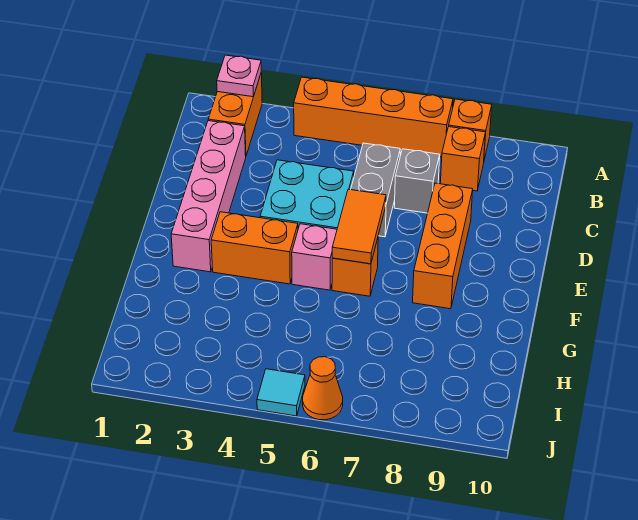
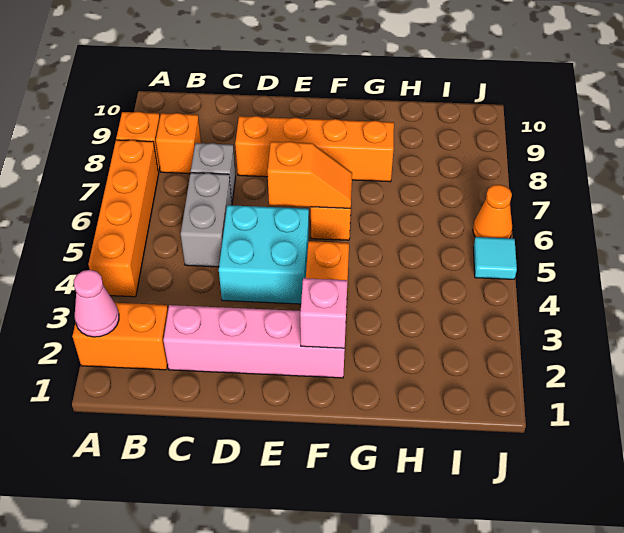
pink 1x1 plate [217,55,261,97] -> pink 1x1 cone [74,270,119,337]
grey 1x2 brick [351,143,400,237] -> grey 1x2 brick turned to [181,173,232,267]
orange 1x3 brick [413,183,473,309] -> orange 1x4 brick [235,116,394,182]
orange 1x2 tile [332,189,386,264] -> orange 1x2 slope [267,141,352,208]
pink 1x1 brick [292,224,337,290] -> pink 1x1 brick moved to [300,278,347,348]

